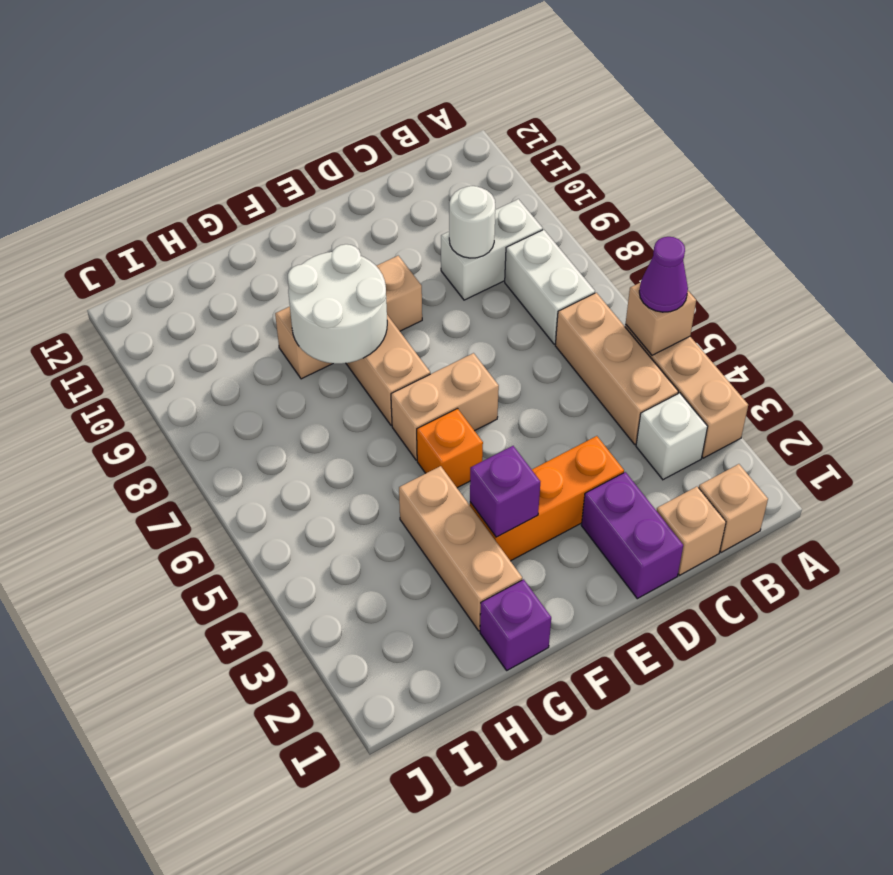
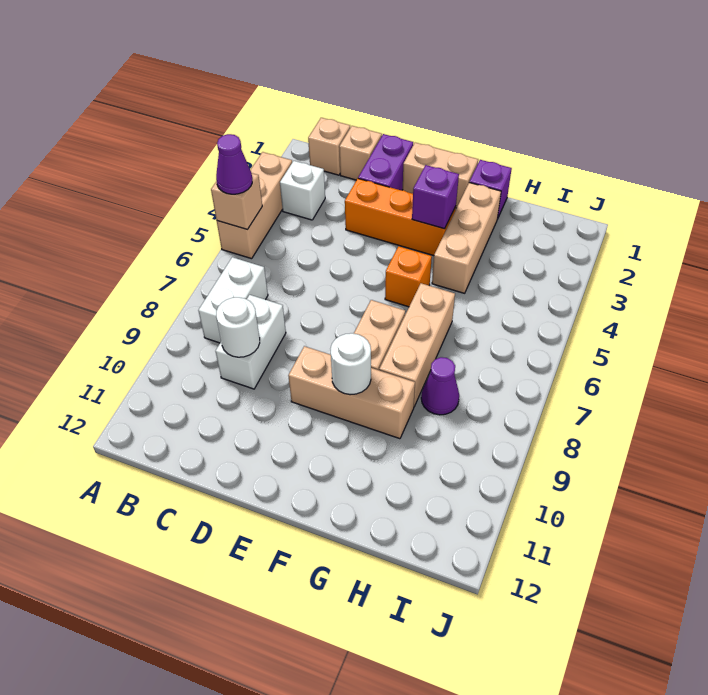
tan 1x3 brick [555,293,678,444] -> tan 1x3 brick moved to [379,283,455,406]
white 1x2 brick [441,199,543,300] -> white 1x2 brick turned to [216,295,286,389]
tan 1x2 brick [391,353,499,460] -> tan 1x2 brick moved to [403,143,478,208]
white 2x2 round brick [288,244,387,364] -> white 1x1 round brick [330,333,371,395]
none -> purple 1x1 cone [421,357,459,415]

